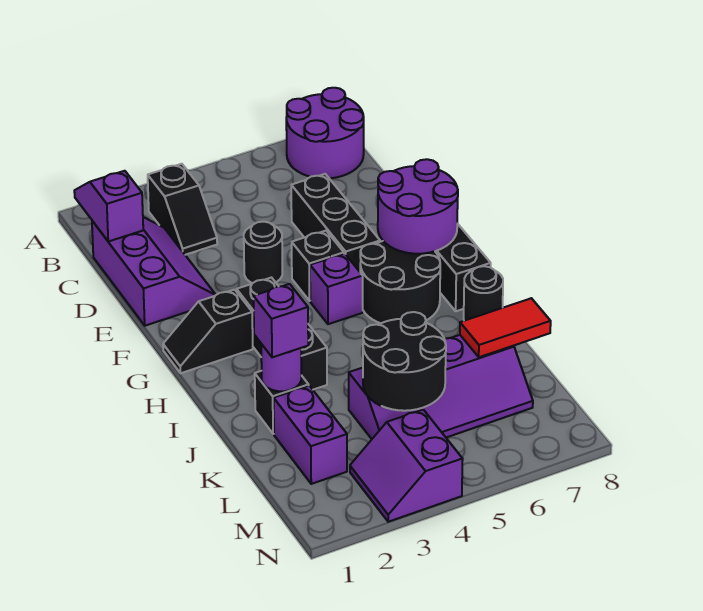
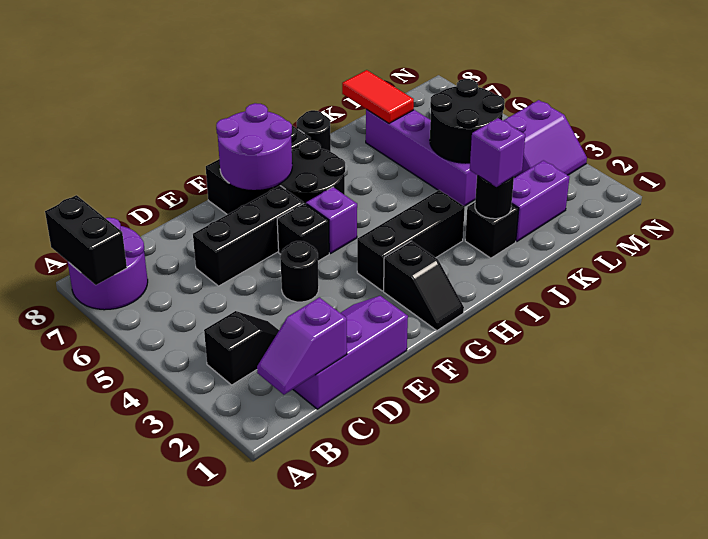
none -> black 1x2 brick [45,195,127,285]
purple 1x1 round brick [261,344,301,391] -> black 1x1 round brick [475,175,514,219]

